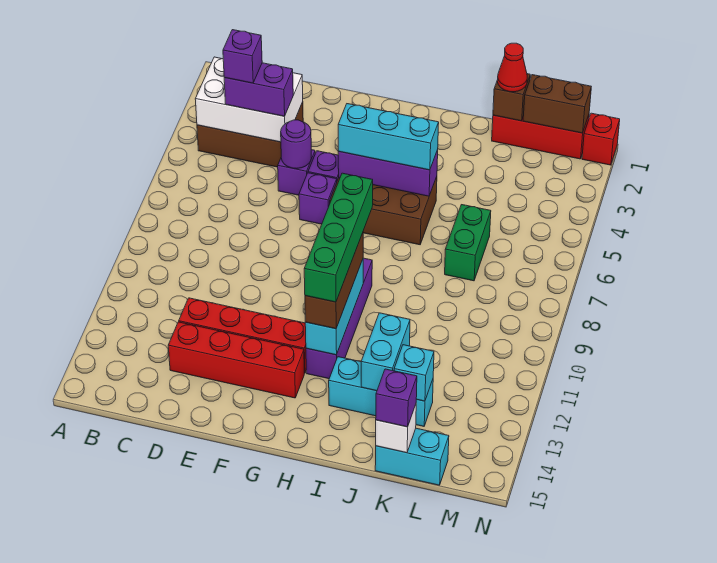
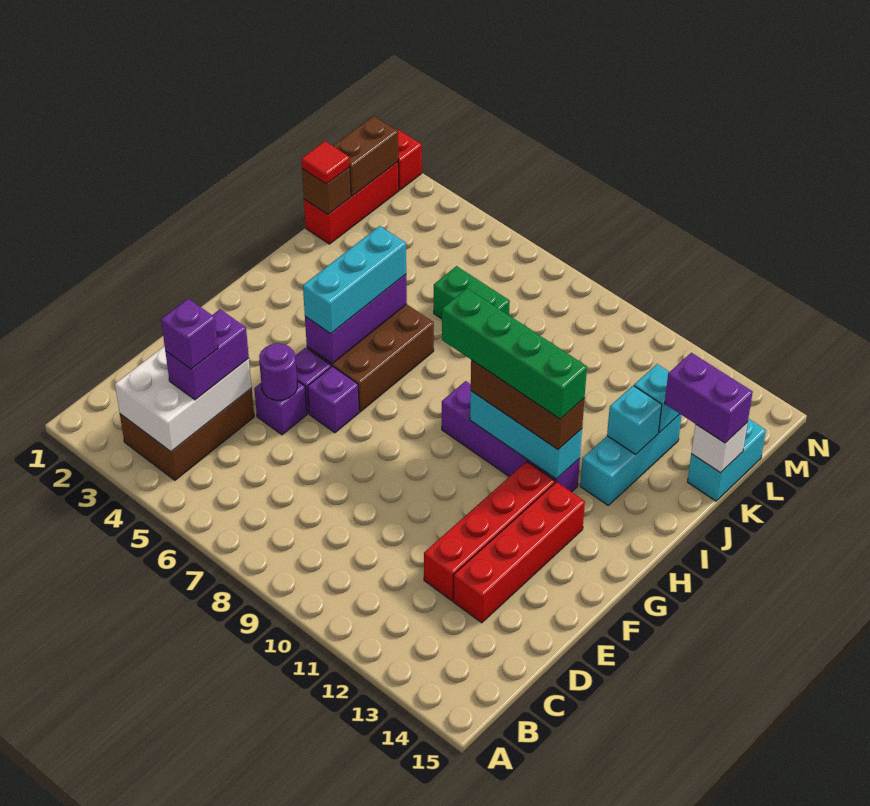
cyan 1x2 brick [361,313,410,391] -> cyan 1x1 brick [607,386,662,454]
red 1x1 cone [497,43,527,92] -> red 1x1 tile [302,141,350,184]
purple 1x1 brick [376,369,417,427] -> purple 1x2 brick [665,353,753,443]

